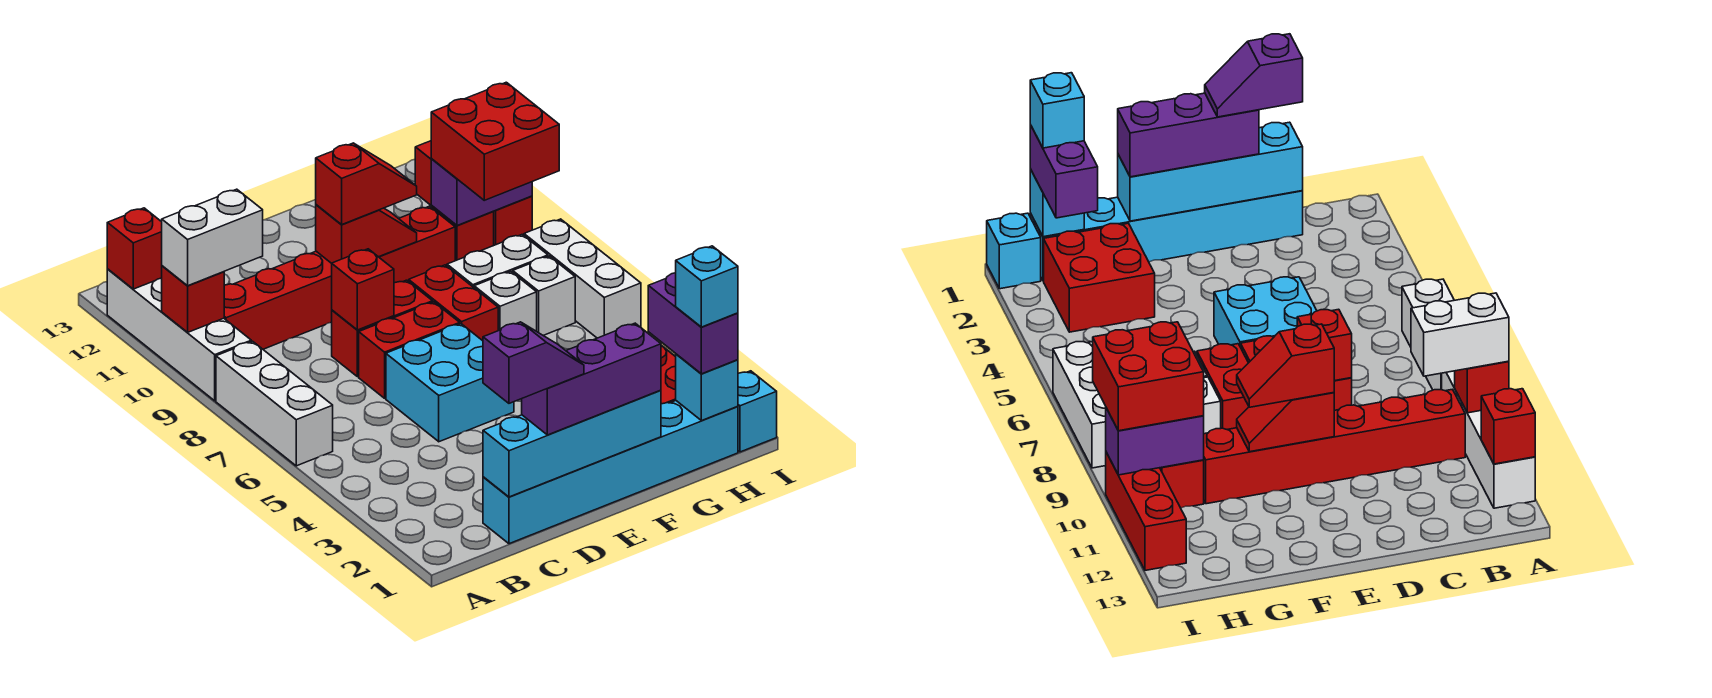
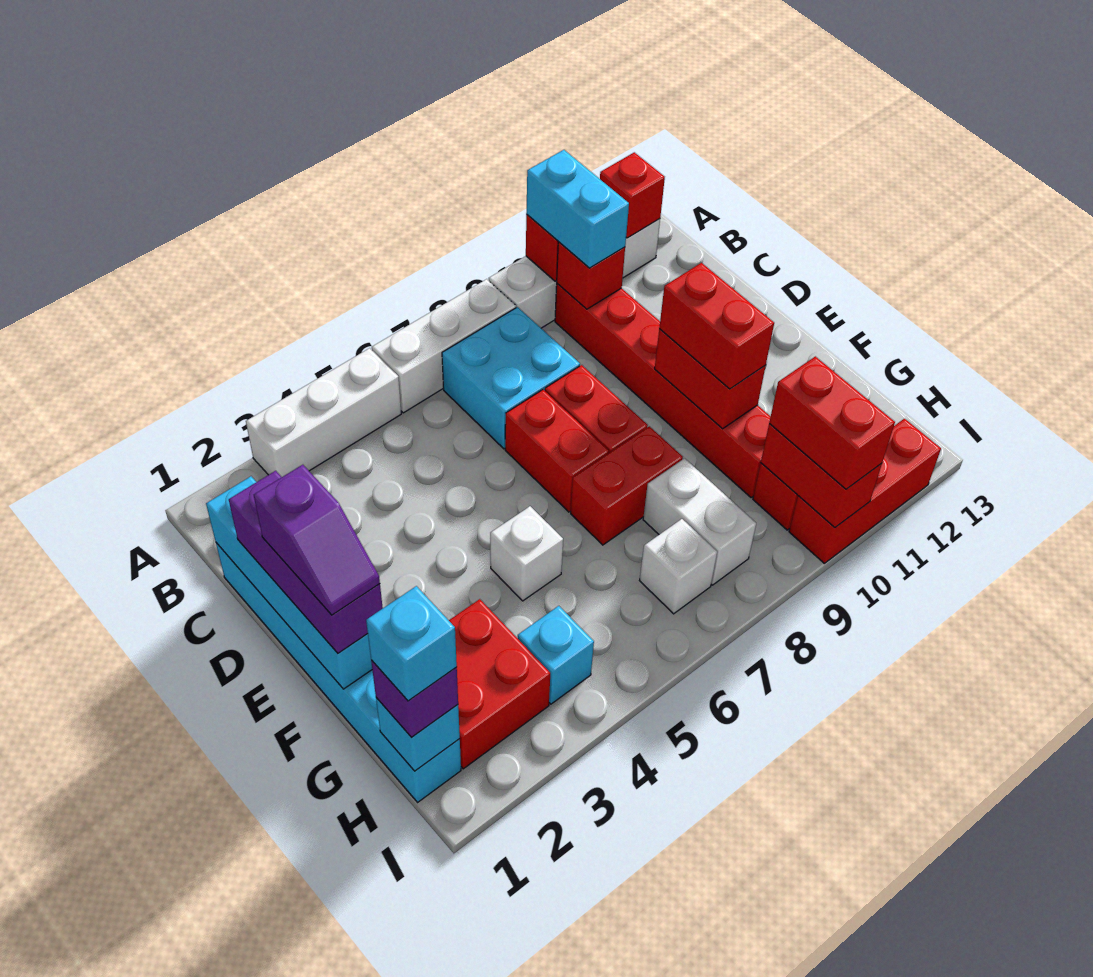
white 1x2 brick [162,189,263,286] -> cyan 1x2 brick [526,150,629,268]
purple 1x2 slope [483,322,584,403] -> purple 1x2 slope moved to [254,465,380,615]
cyan 2x2 brick [386,324,514,442] -> cyan 2x2 brick moved to [442,307,580,449]
red 1x1 brick [332,249,394,330] -> red 1x1 brick moved to [557,242,625,309]
red 1x2 slope [316,205,417,263] -> red 1x2 brick [655,329,766,429]
red 1x2 slope [316,143,417,224] -> red 1x2 brick [659,263,774,389]
white 1x1 brick [474,271,537,331] -> white 1x1 brick moved to [490,506,563,601]
purple 1x2 brick [648,273,738,374] -> purple 1x1 brick [371,660,458,738]
red 2x2 brick [431,82,559,200] -> red 1x2 brick [769,356,895,489]
purple 1x2 brick [431,159,532,226] -> red 1x2 brick [761,424,882,528]
cyan 1x1 brick [738,371,777,452] -> cyan 1x1 brick moved to [518,606,594,704]
white 1x3 brick [524,219,641,338] -> white 1x3 brick moved to [246,348,401,477]

